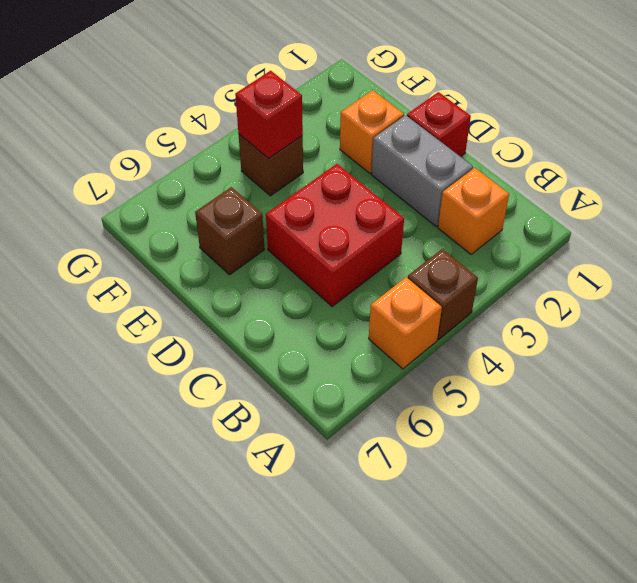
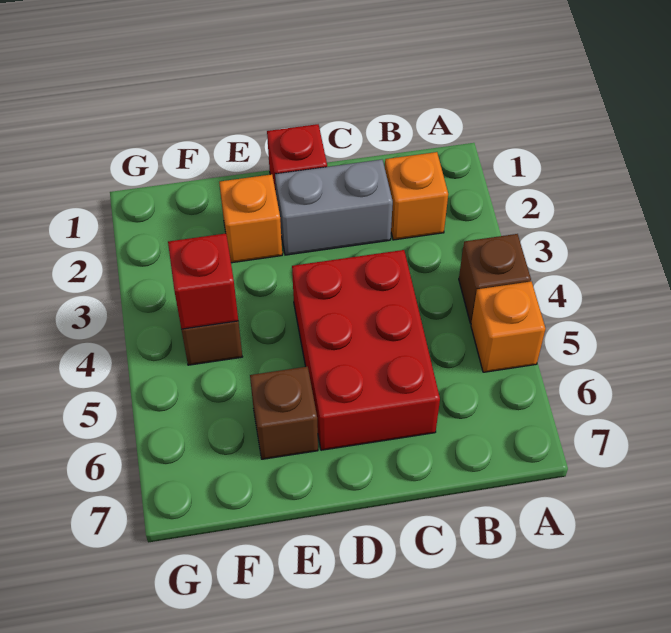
red 2x2 brick [266,164,404,306] -> red 2x3 brick [292,250,440,450]

